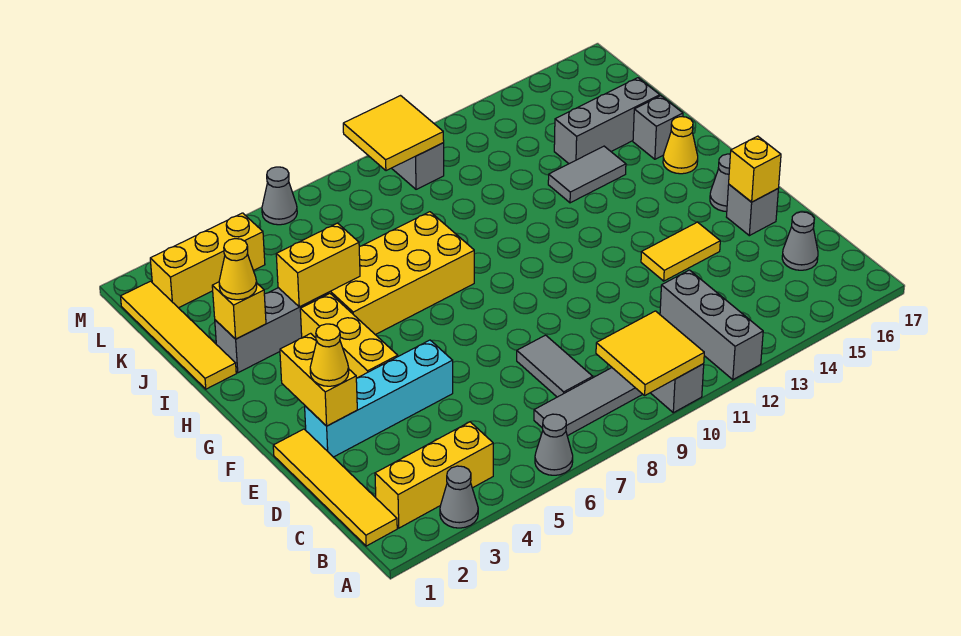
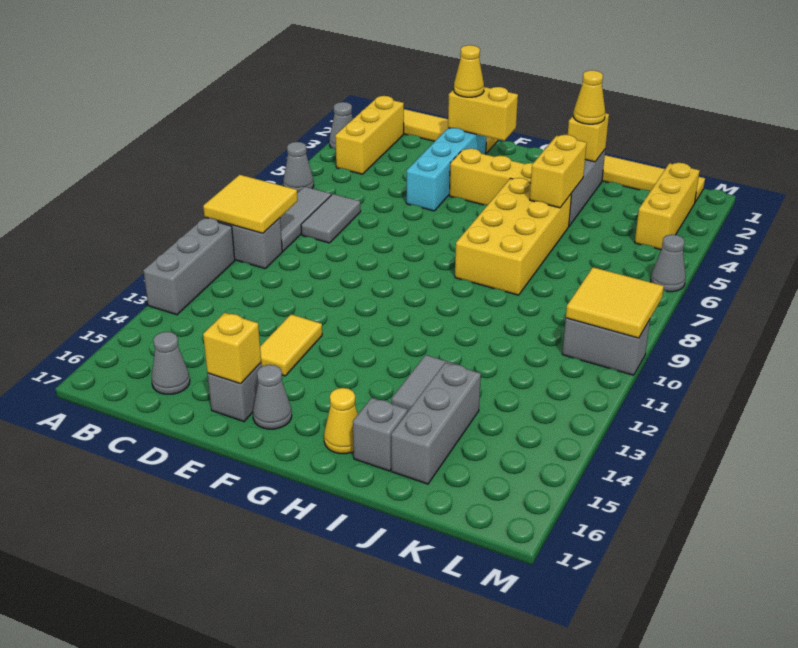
grey 1x3 brick [660,270,763,380] -> grey 1x3 brick turned to [143,218,235,315]
grey 1x2 tile [517,335,593,397] -> grey 1x2 tile turned to [301,194,361,243]

